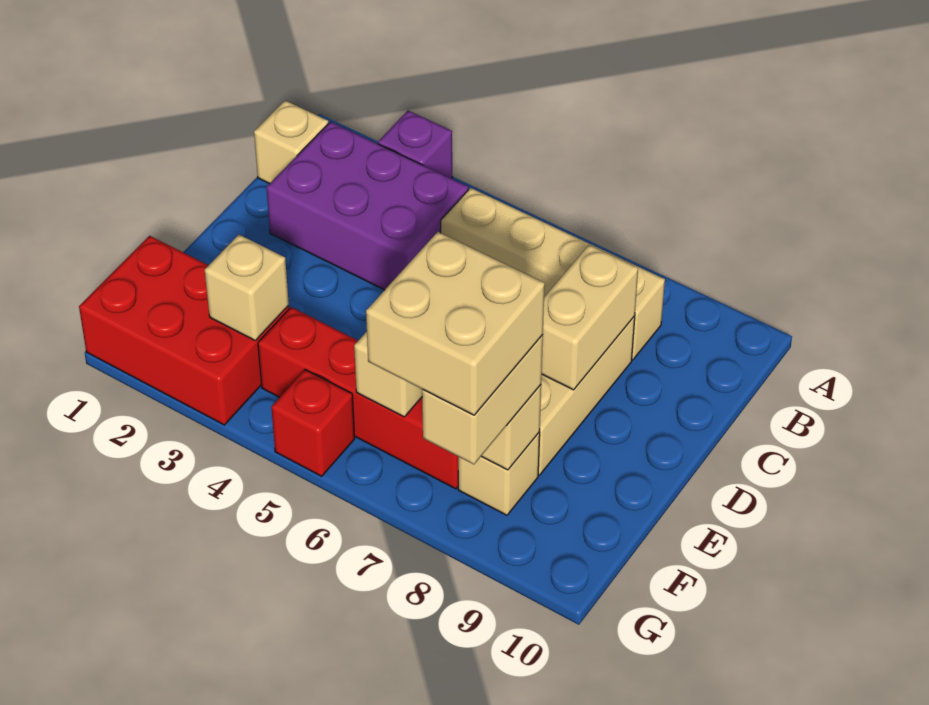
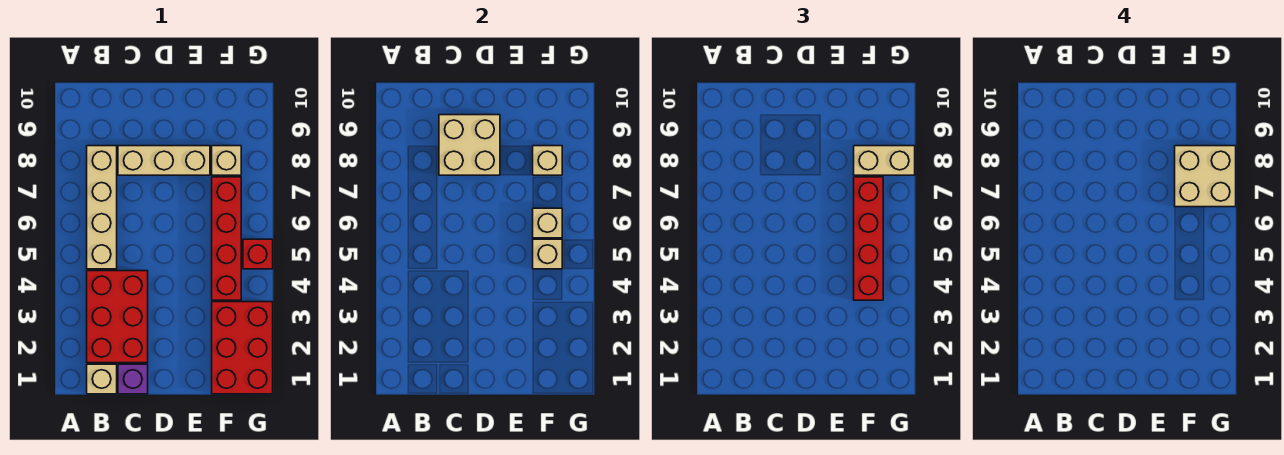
purple 1x1 brick [378,111,452,178] -> purple 1x1 brick moved to [118,364,148,394]
purple 2x3 brick [266,122,468,290] -> red 2x3 brick [87,271,148,363]
tan 1x2 brick [542,245,638,390] -> tan 2x2 brick [439,115,500,175]
tan 1x1 brick [205,235,289,340] -> tan 1x1 brick moved to [533,239,562,269]
none -> red 1x4 brick [854,177,883,300]

